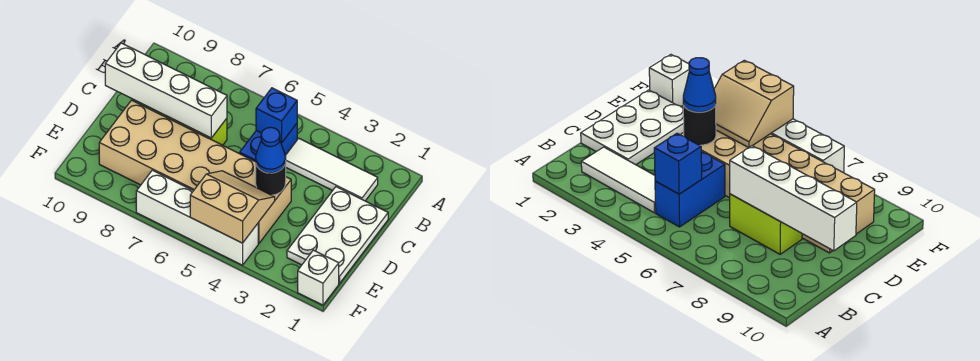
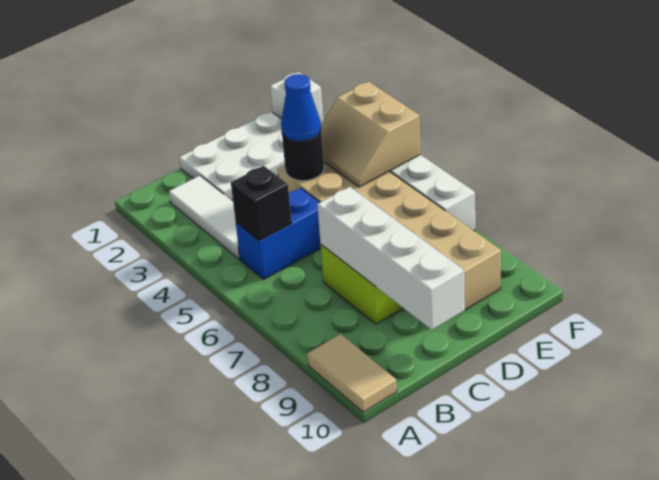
none -> tan 1x2 tile [307,334,397,412]
blue 1x1 brick [256,88,297,143] -> black 1x1 brick [231,166,292,241]

